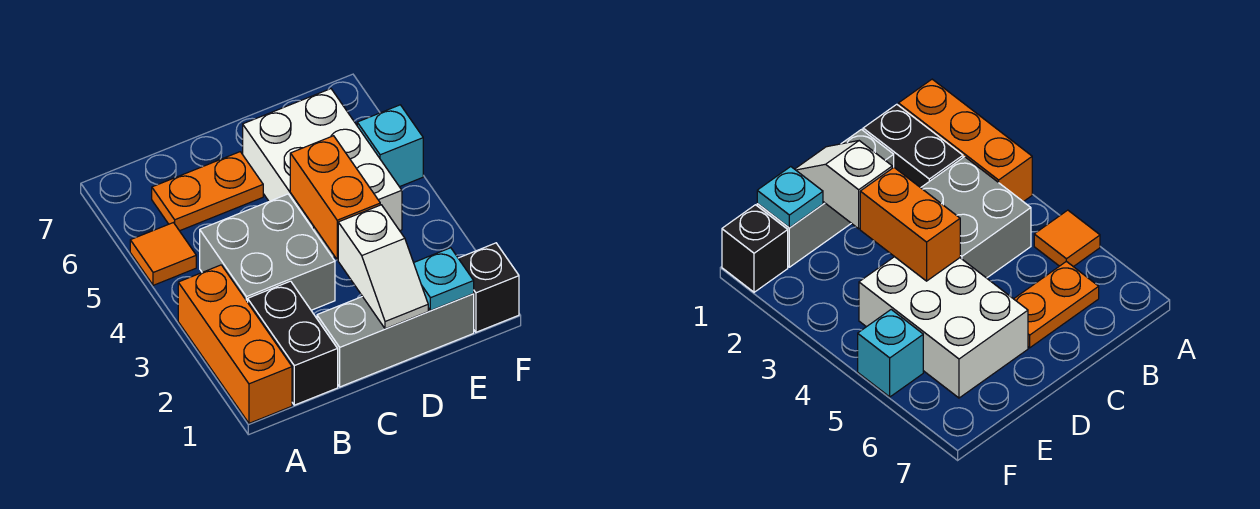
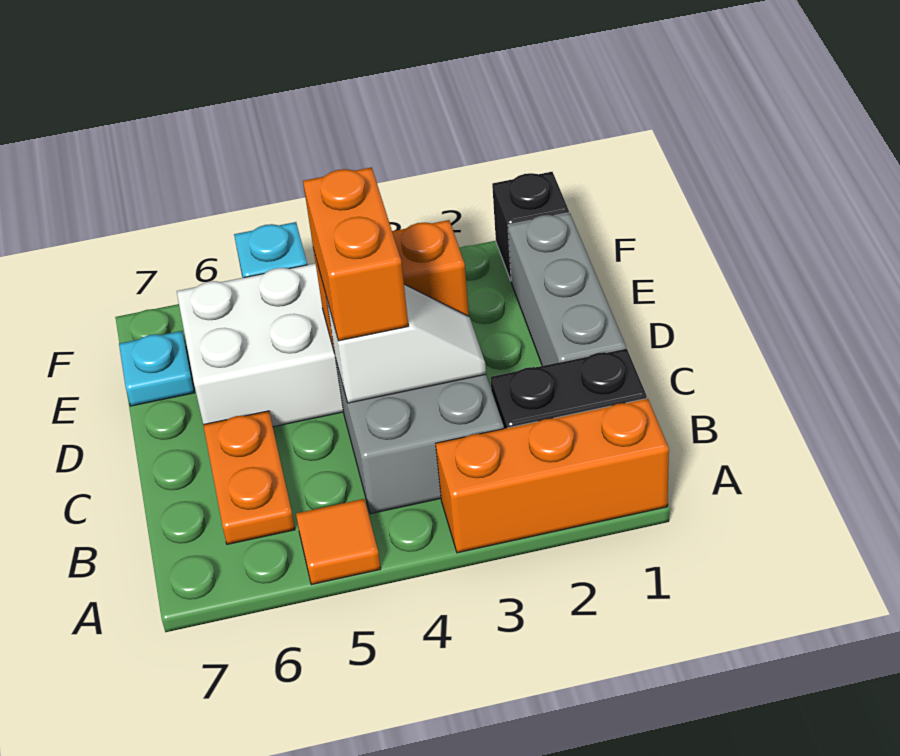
none -> orange 1x2 brick [303,167,408,341]
white 1x2 slope [338,205,428,329] -> white 1x2 slope moved to [326,284,486,403]
cyan 1x1 plate [414,248,474,311] -> cyan 1x1 plate moved to [119,331,194,406]

